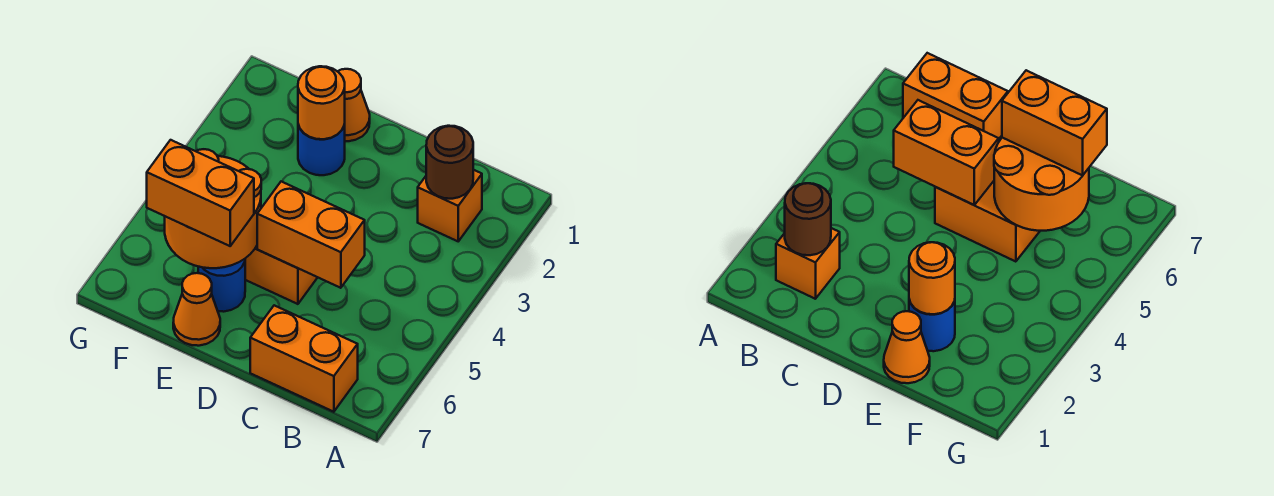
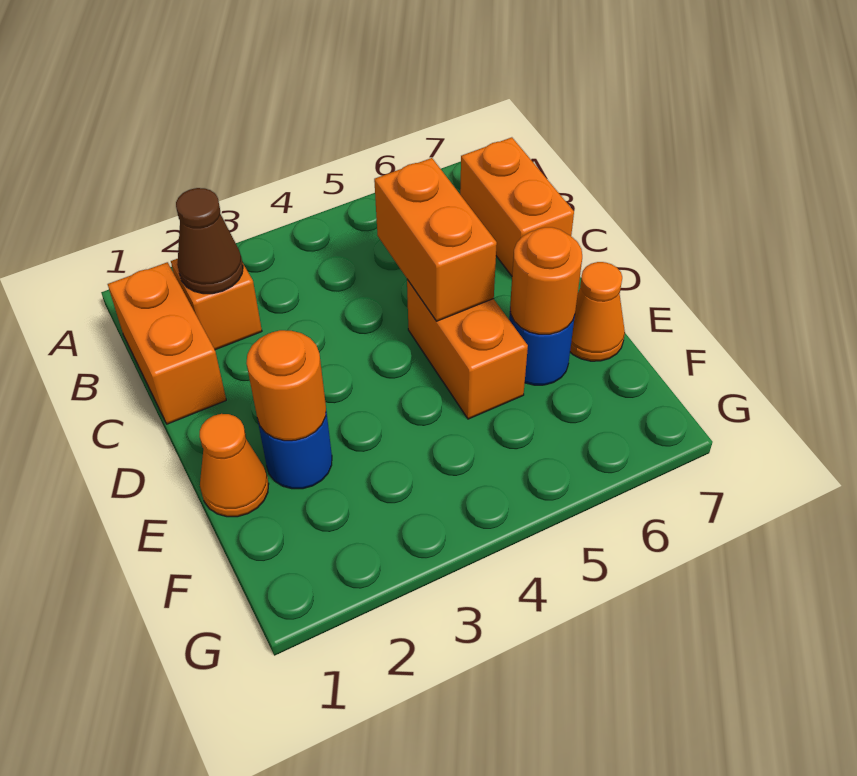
brown 1x1 round brick [426,126,473,199] -> brown 1x1 cone [176,188,243,294]
orange 2x2 round brick [165,149,261,268] -> orange 1x1 round brick [510,227,582,334]
orange 1x2 brick [147,140,254,246] -> orange 1x2 brick moved to [108,262,226,424]

